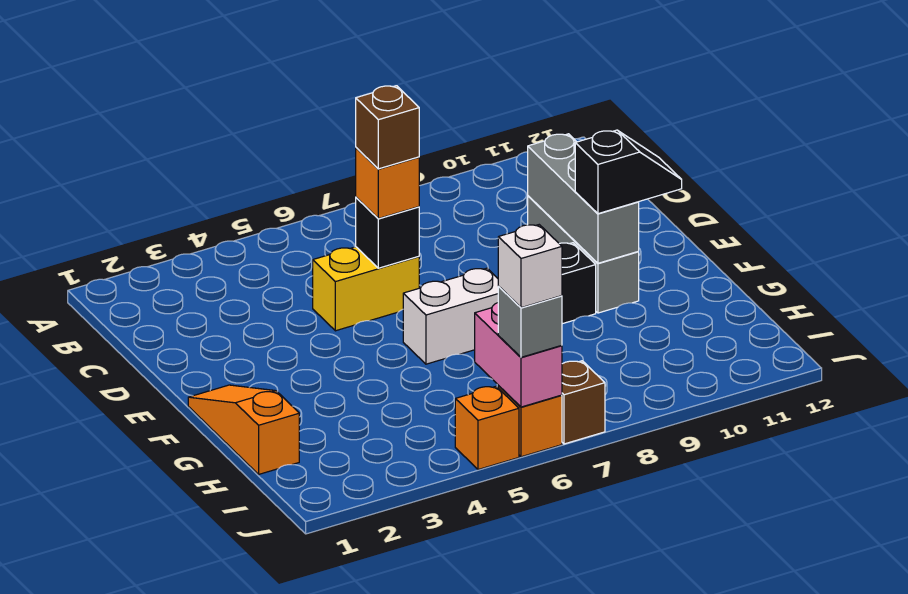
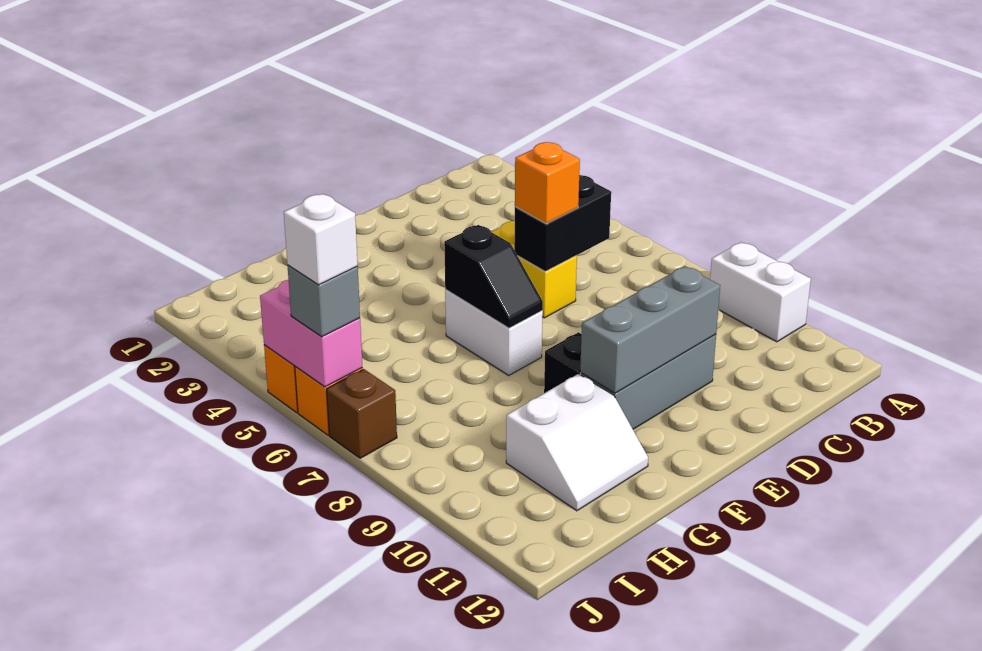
none -> white 1x2 brick [710,242,811,342]
black 1x1 brick [356,197,419,268] -> black 1x2 brick [514,175,611,271]
brown 1x1 brick [356,86,419,169] -> none
orange 1x3 slope [188,385,299,474] -> none
black 1x2 slope [575,130,682,214] -> black 1x2 slope moved to [444,225,543,328]
none -> white 2x2 slope [506,374,648,511]
pink 1x2 brick [475,303,562,407] -> pink 1x2 brick turned to [260,280,362,387]

